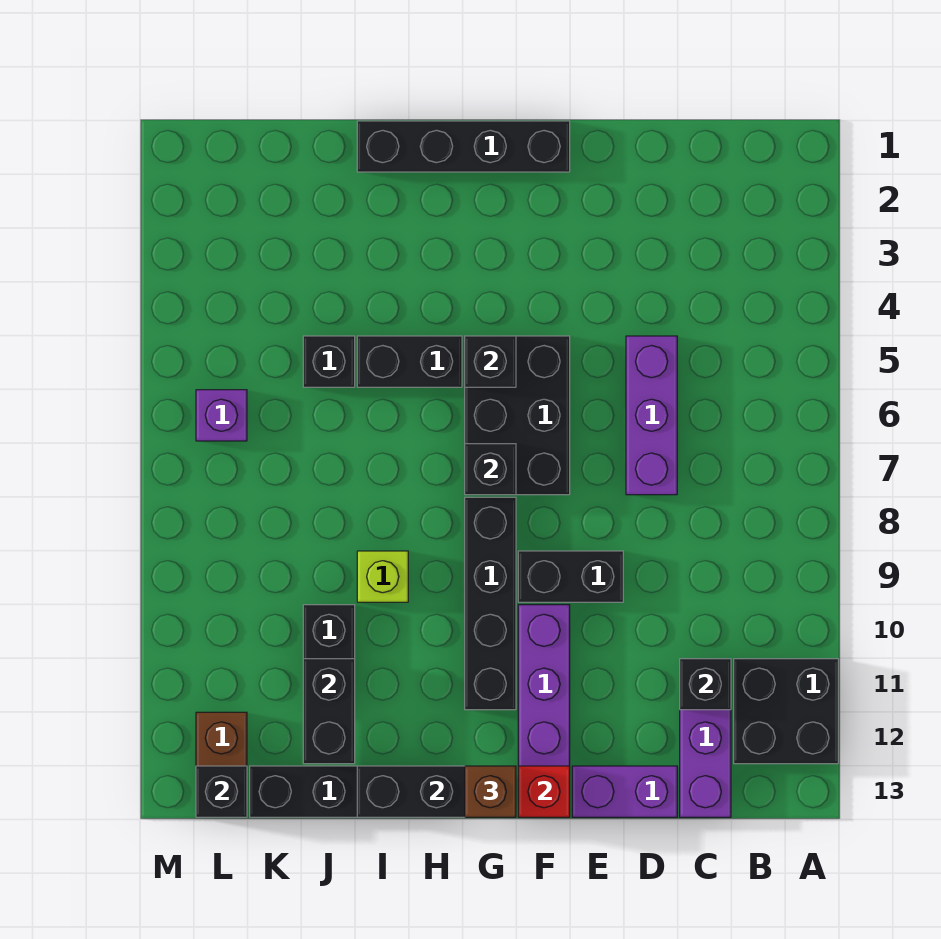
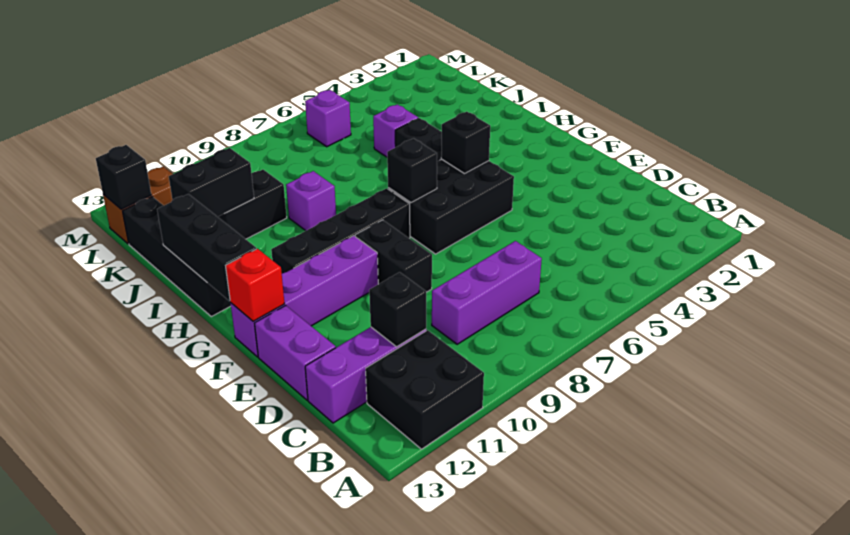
purple 1x3 brick [626,336,677,495] -> purple 1x3 brick moved to [432,241,542,344]
black 1x4 brick [357,121,570,172] -> none
brown 1x1 brick [465,766,516,817] -> none
lime 1x1 brick [357,551,408,602] -> purple 1x1 brick [286,171,336,231]
black 1x1 brick [303,336,355,387] -> purple 1x1 brick [373,104,418,157]

